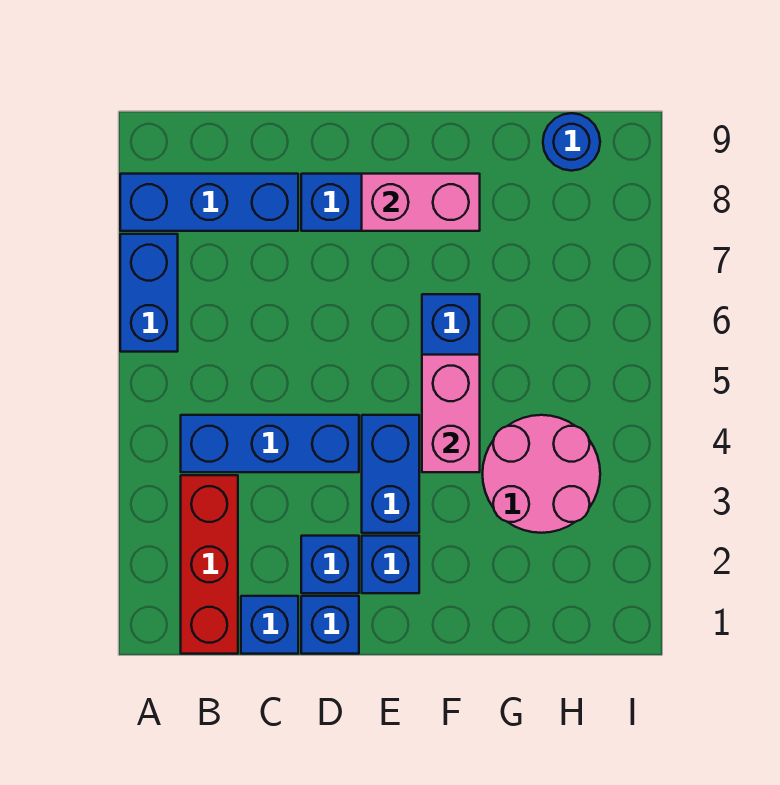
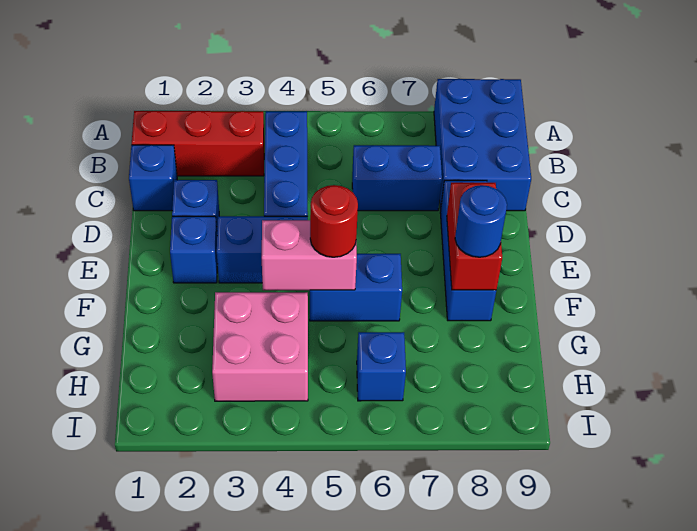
blue 1x2 brick [120,234,178,352] -> blue 1x2 brick moved to [352,145,442,211]
blue 1x3 brick [120,174,298,231] -> blue 2x3 brick [434,79,531,211]
blue 1x1 brick [301,596,359,654] -> blue 1x1 brick moved to [357,332,406,401]
pink 1x2 brick [362,174,480,231] -> red 1x2 brick [447,183,502,290]
none -> red 1x1 round brick [310,185,358,257]
pink 2x2 round brick [483,415,600,533] -> pink 2x2 brick [212,292,308,401]
blue 1x1 round brick [543,113,600,171] -> blue 1x1 round brick moved to [455,185,507,257]

